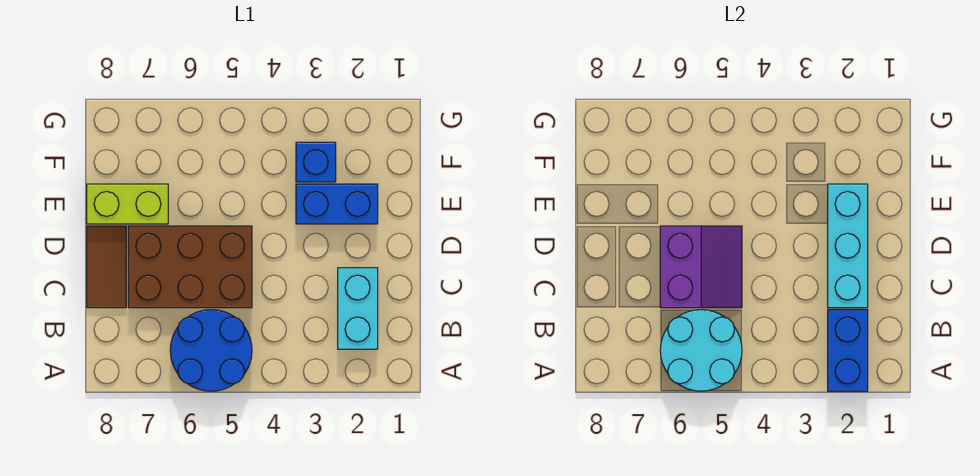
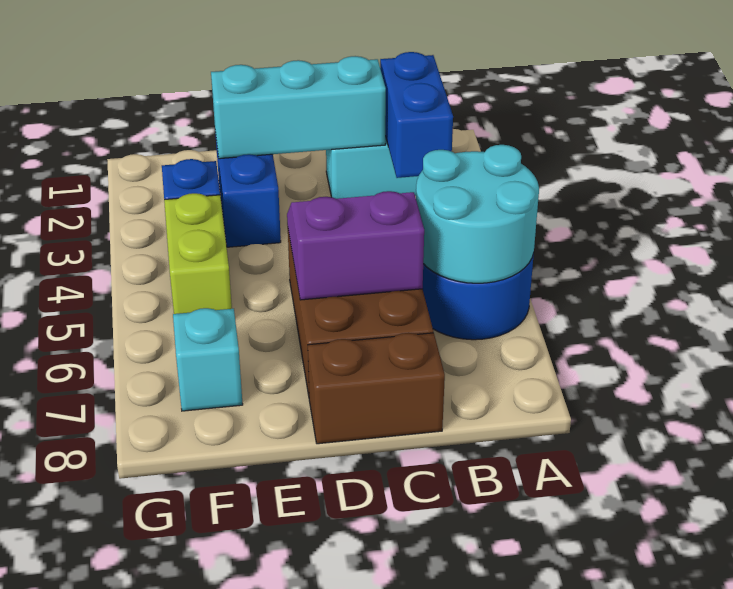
blue 1x2 brick [828,310,868,391] -> blue 1x2 brick turned to [380,52,453,178]
brown 1x2 tile [87,226,126,308] -> brown 1x2 brick [308,333,445,444]
lime 1x2 brick [87,184,168,224] -> lime 1x2 brick moved to [164,193,232,314]
none -> cyan 1x1 brick [173,308,243,411]

